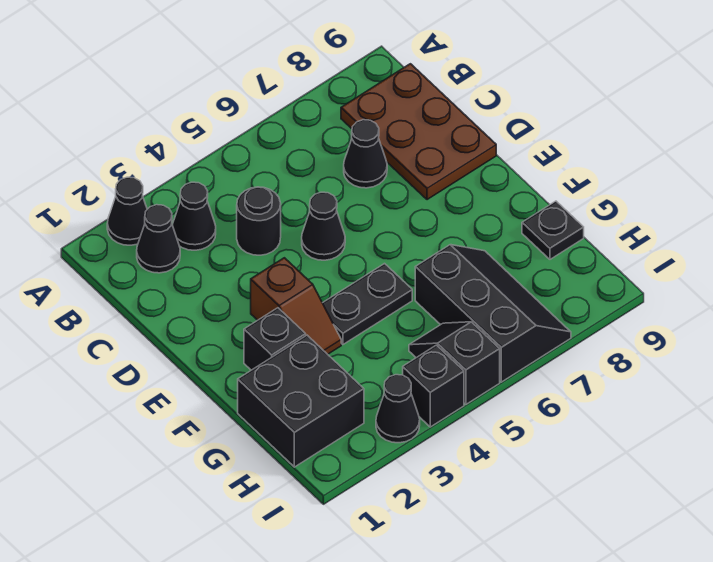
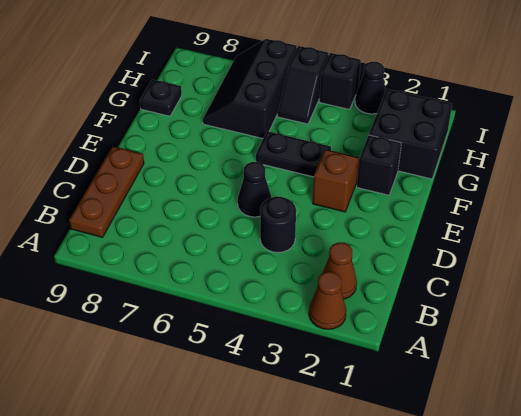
black 1x1 cone [107,177,147,245] -> brown 1x1 cone [309,272,346,329]
black 1x1 cone [137,205,180,273] -> brown 1x1 cone [323,243,357,299]
black 1x1 cone [173,182,216,250] -> none
brown 2x3 plate [341,64,496,200] -> brown 1x3 plate [69,146,144,237]
black 1x1 cone [344,120,387,188] -> none

